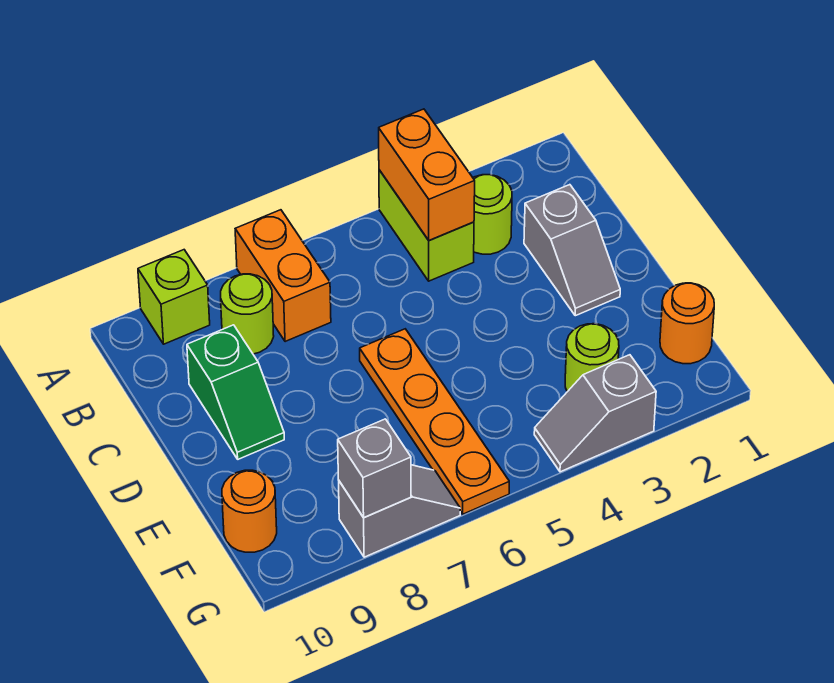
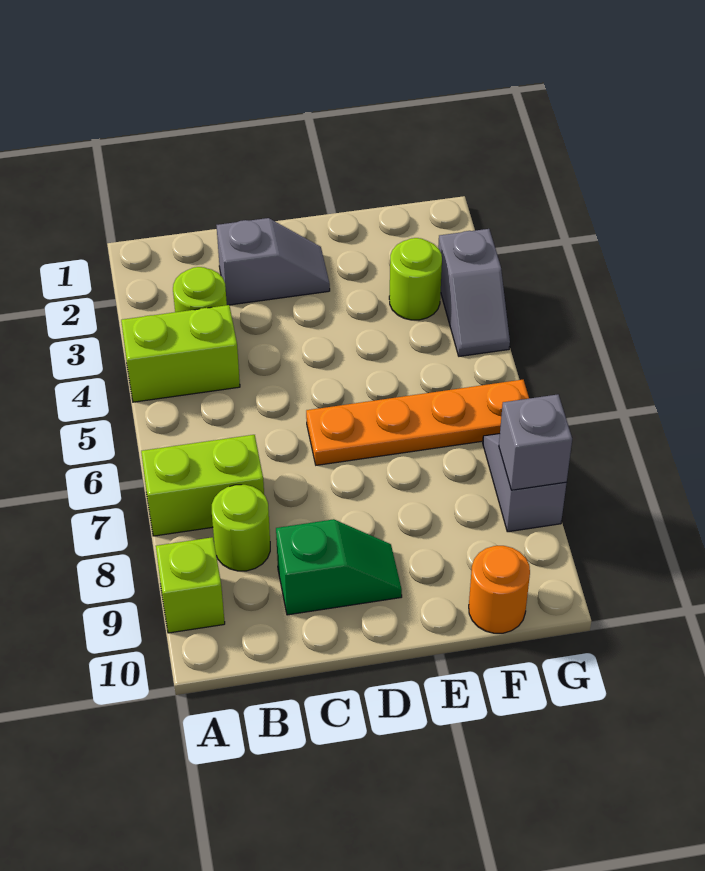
orange 1x2 brick [379,109,475,240] -> none
orange 1x2 brick [235,210,331,342] -> lime 1x2 brick [141,435,264,536]
orange 1x1 round brick [660,283,714,364] -> none

